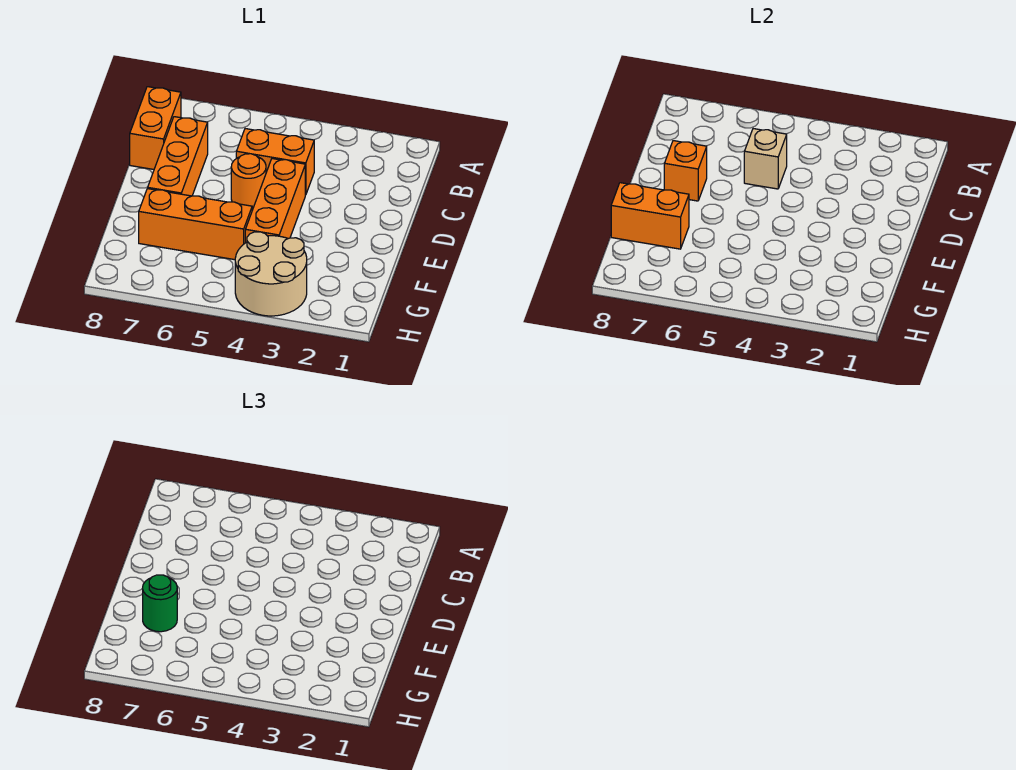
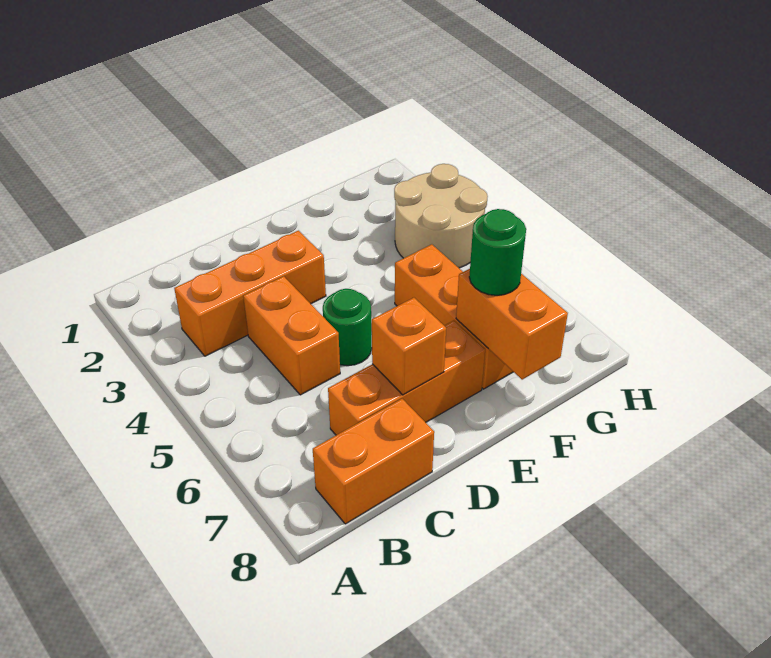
tan 1x1 brick [744,129,787,189] -> none
orange 1x3 brick [245,159,305,243] -> orange 1x3 brick moved to [174,231,326,356]
orange 1x1 round brick [231,154,266,210] -> green 1x1 round brick [323,289,372,366]

